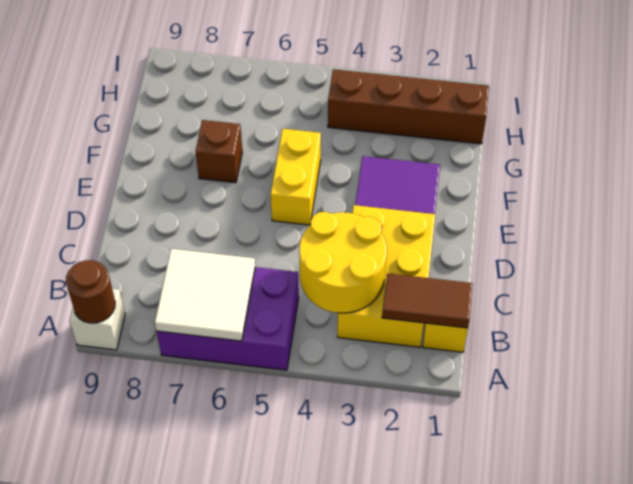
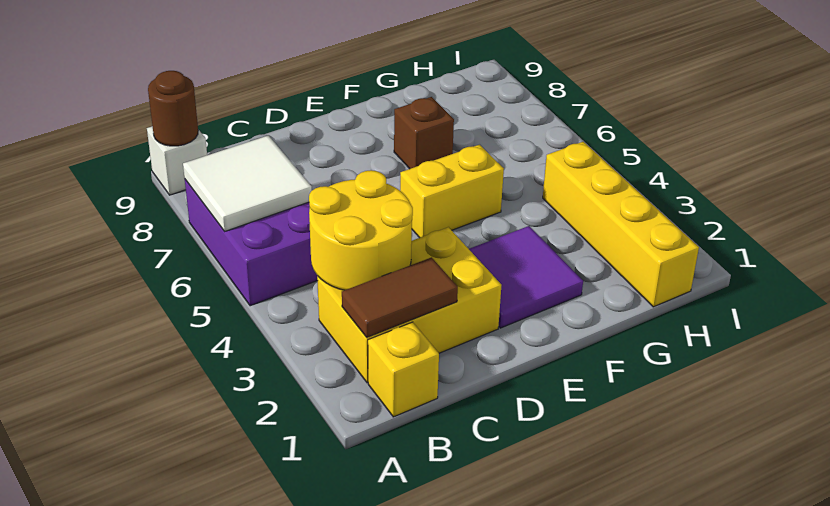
brown 1x2 tile [382,273,473,328] -> brown 1x2 tile turned to [342,257,458,337]
brown 1x4 brick [328,69,489,144] -> yellow 1x4 brick [543,142,699,307]

